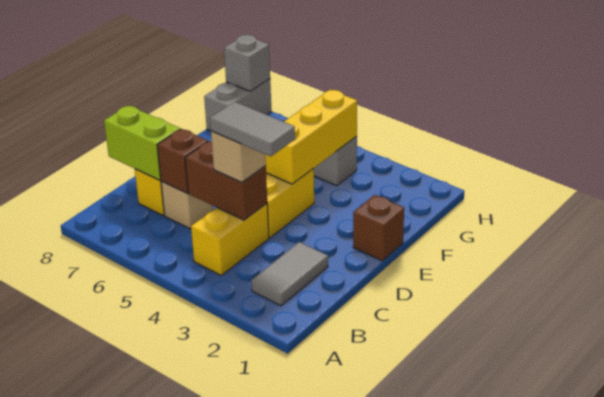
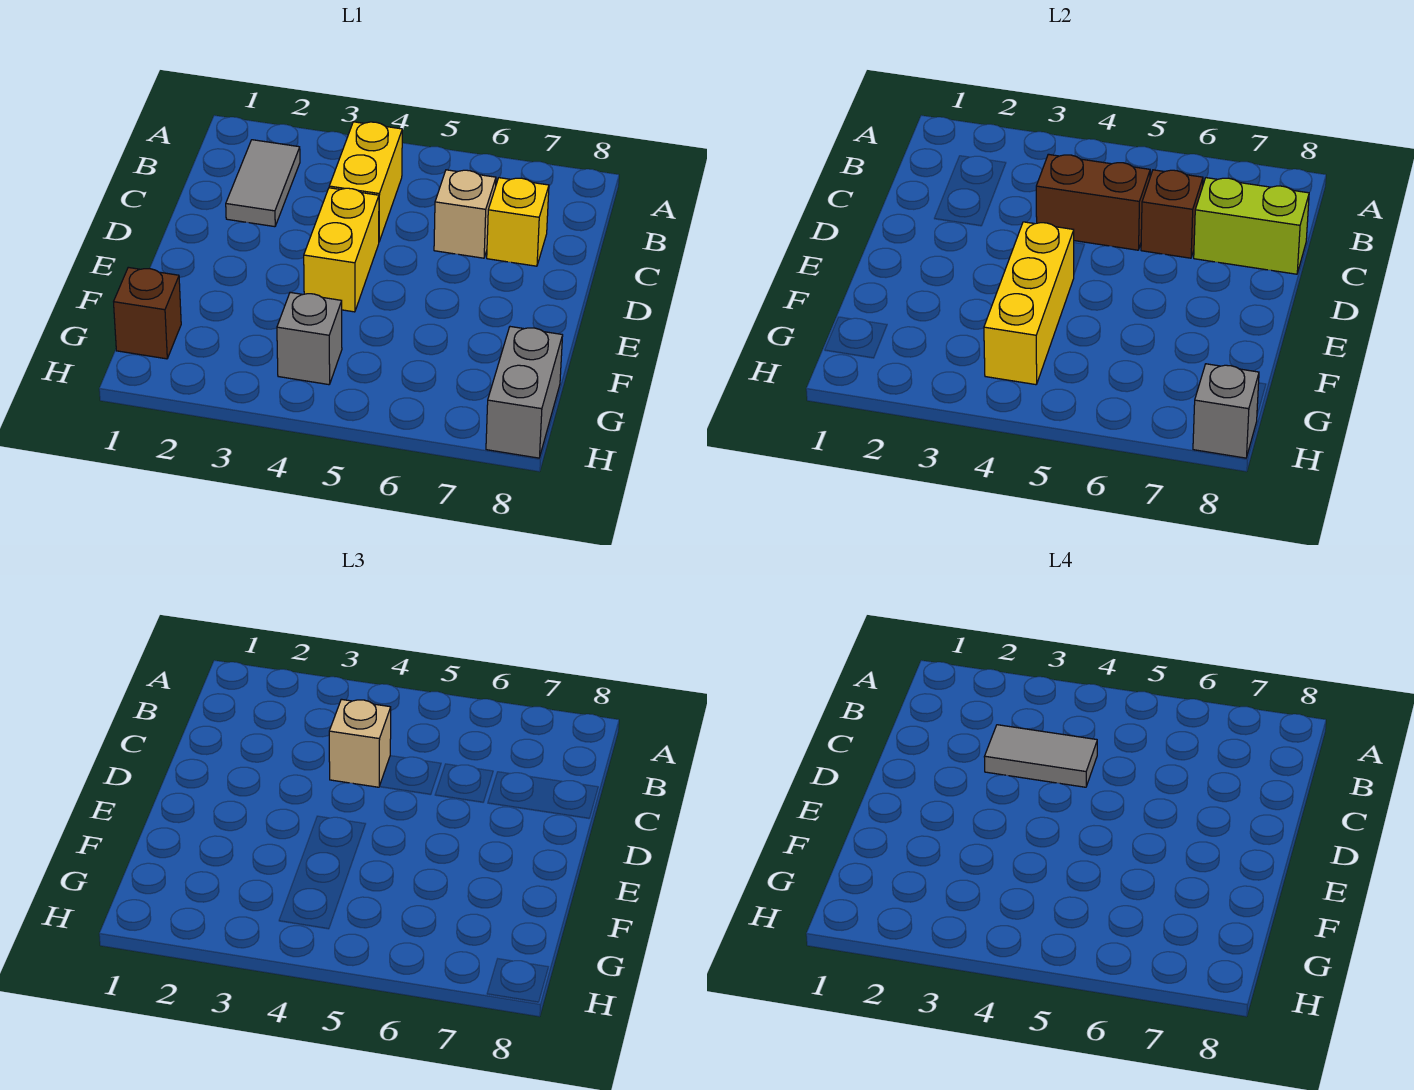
brown 1x1 brick [353,195,404,261] -> brown 1x1 brick moved to [114,267,181,359]

